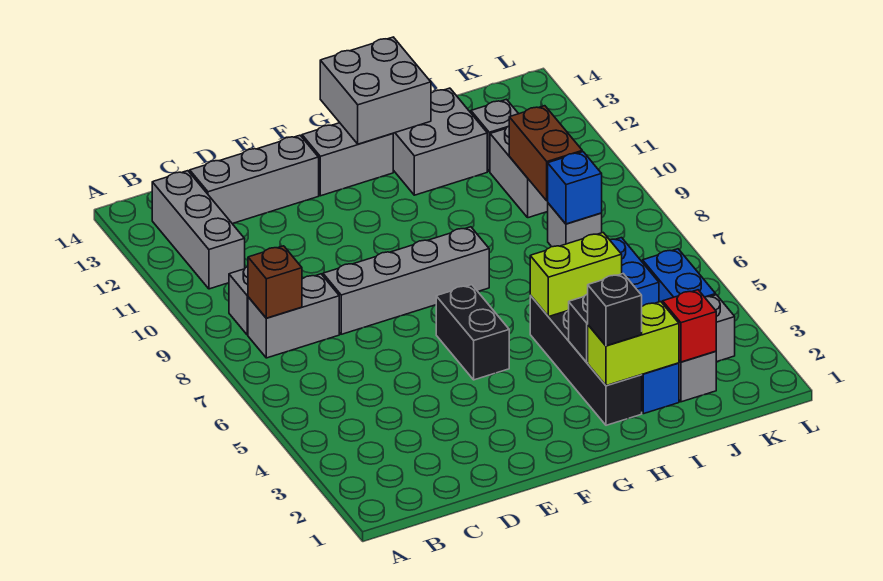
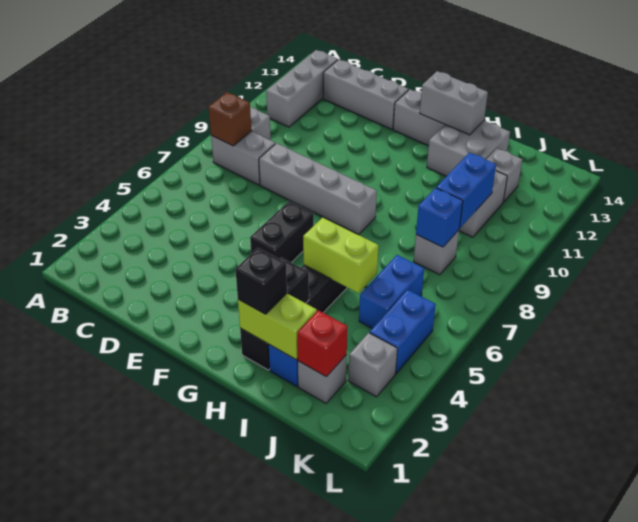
grey 2x2 brick [320,37,431,144] -> grey 1x2 brick [420,71,488,135]
brown 1x2 brick [509,106,582,201] -> blue 1x2 brick [436,153,496,228]

